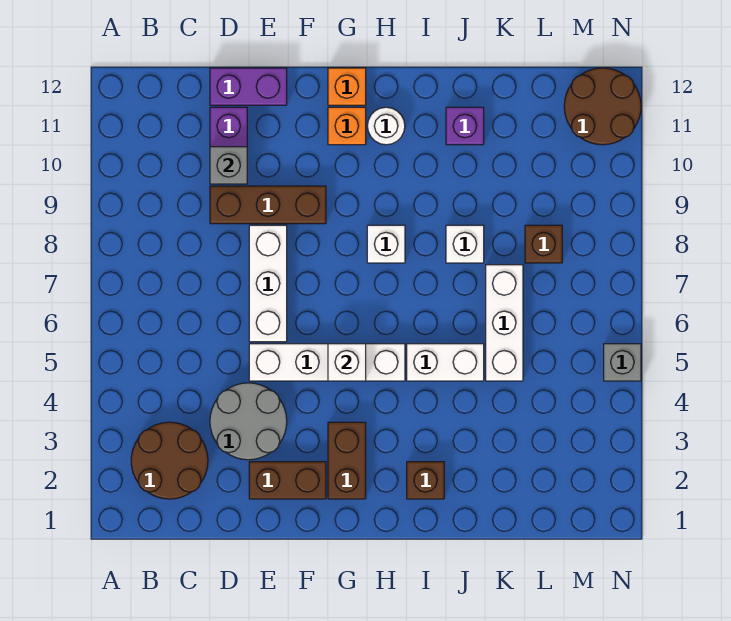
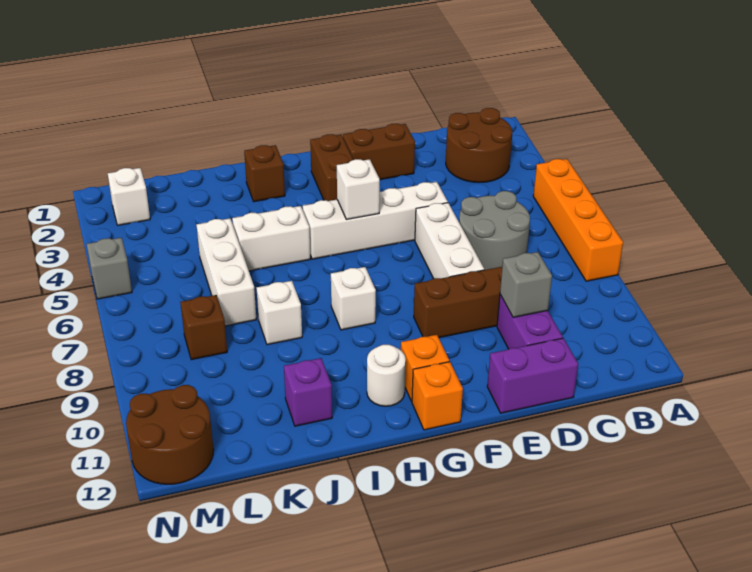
none -> orange 1x4 brick [533,159,623,281]
grey 2x2 round brick [210,383,287,460] -> grey 2x2 round brick moved to [459,191,530,270]
none -> white 1x1 brick [108,168,150,225]

